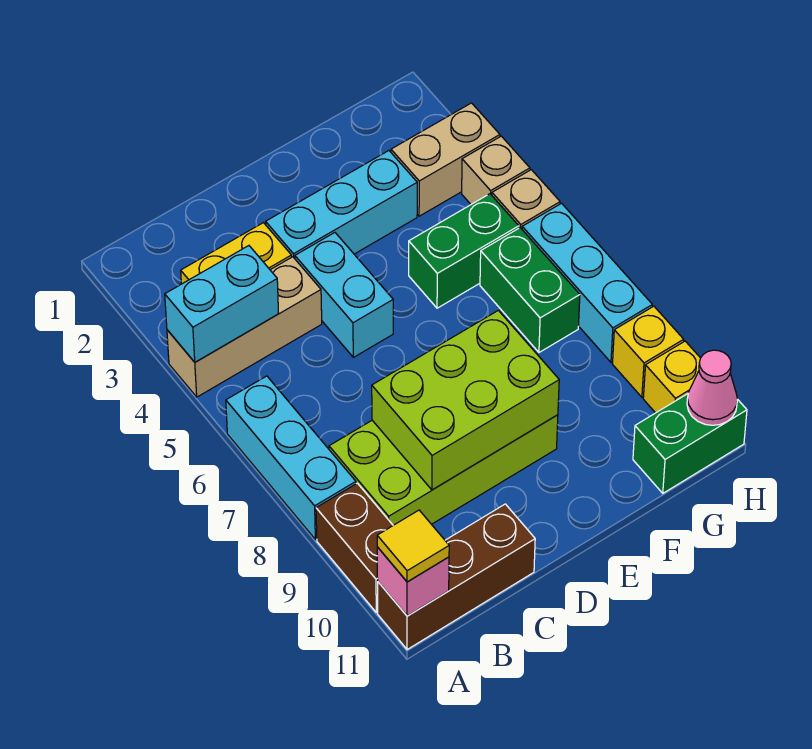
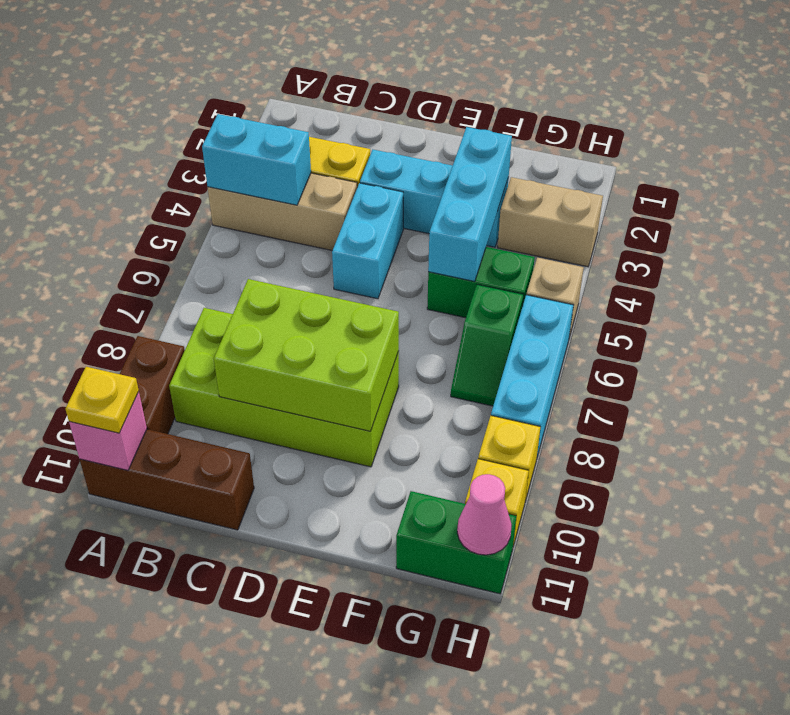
cyan 1x3 brick [226,376,356,540] -> cyan 1x3 brick moved to [428,127,512,282]
yellow 1x1 tile [377,510,449,582] -> yellow 1x1 plate [66,367,139,433]
green 1x2 brick [480,228,580,352] -> green 1x2 slope [451,284,524,406]
tan 1x1 brick [462,136,530,204] -> none

